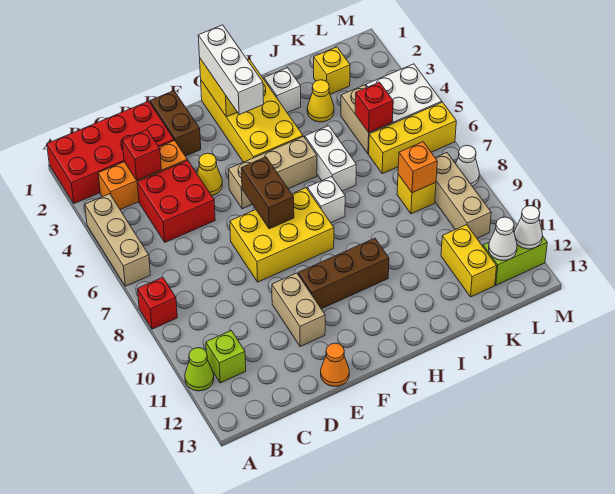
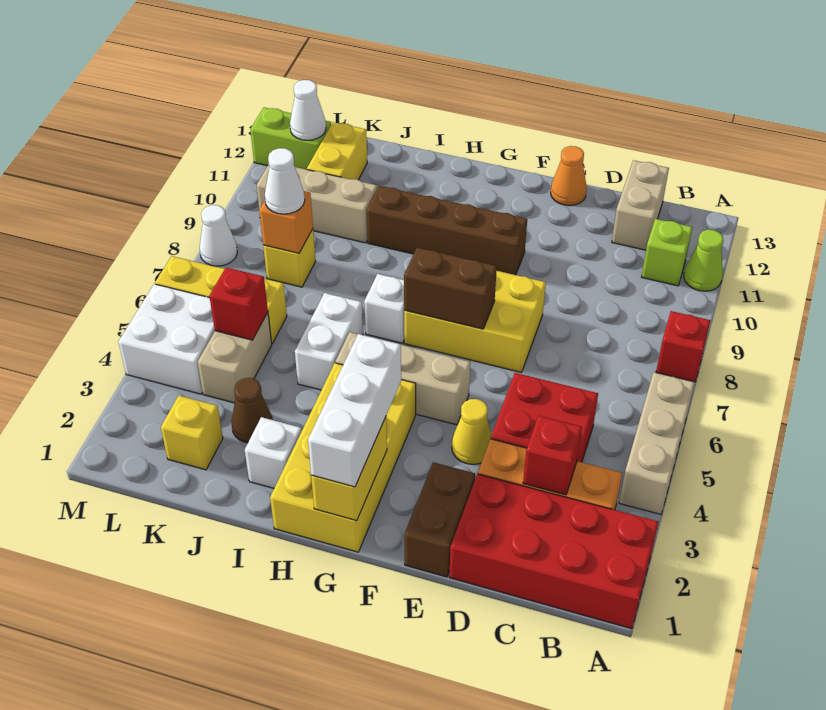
tan 1x2 brick [272,273,325,347] -> tan 1x2 brick moved to [612,160,669,250]
brown 1x2 brick [241,157,294,229] -> brown 1x2 brick turned to [404,248,497,329]
brown 1x3 brick [298,238,389,309] -> brown 1x4 brick [367,186,527,275]
yellow 1x1 cone [307,80,334,122] -> brown 1x1 cone [231,378,273,443]
tan 1x3 brick [435,153,491,238] -> tan 1x3 brick turned to [257,165,377,243]
white 1x1 cone [514,206,543,249] -> white 1x1 cone moved to [265,148,305,214]

